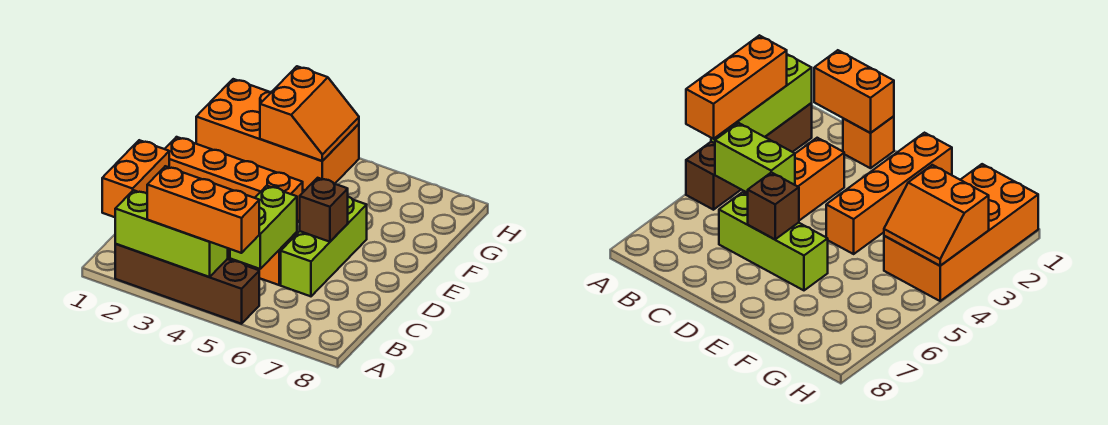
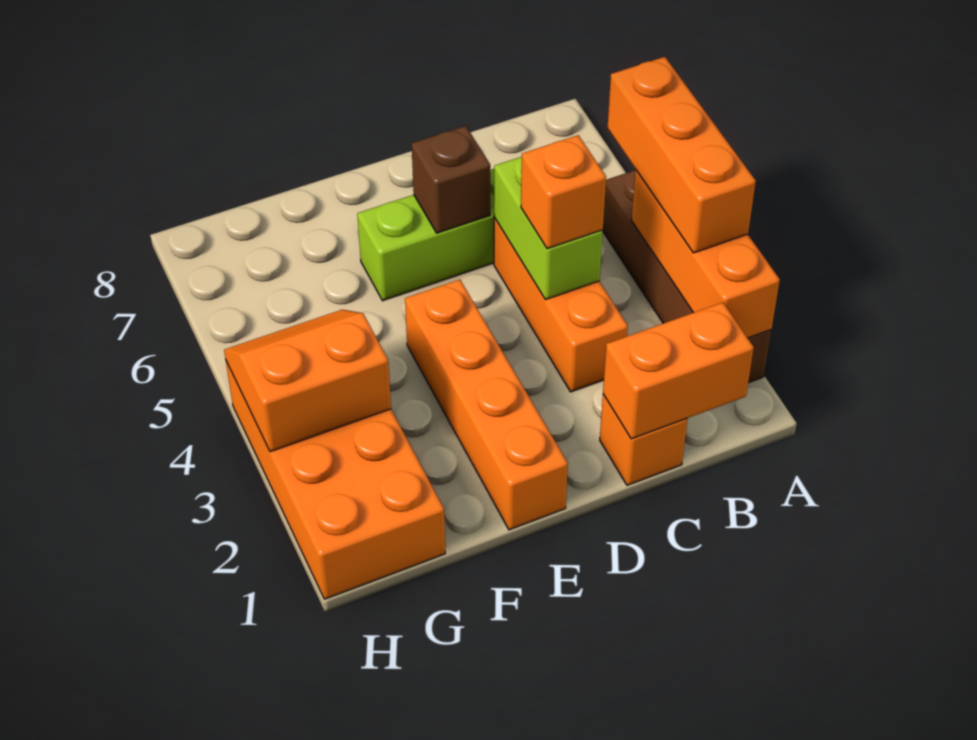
lime 1x3 brick [115,190,228,277] -> orange 1x3 brick [632,170,780,338]
lime 1x2 brick [230,186,297,269] -> lime 1x2 brick turned to [494,157,603,300]
none -> orange 1x1 brick [521,135,606,249]

